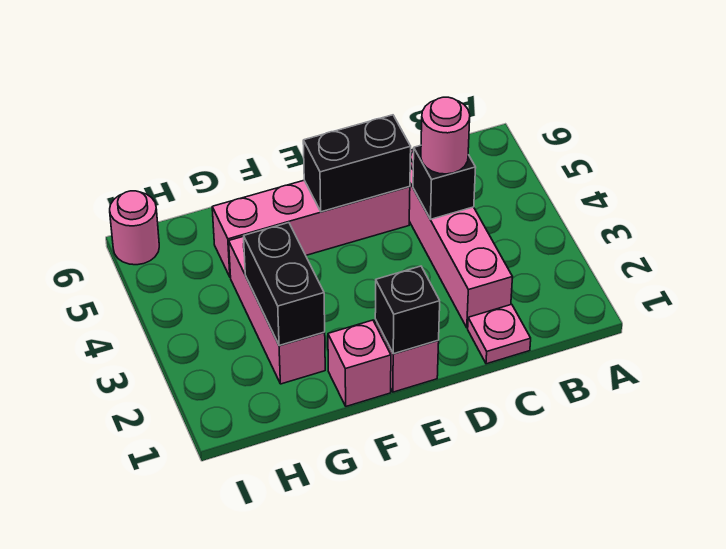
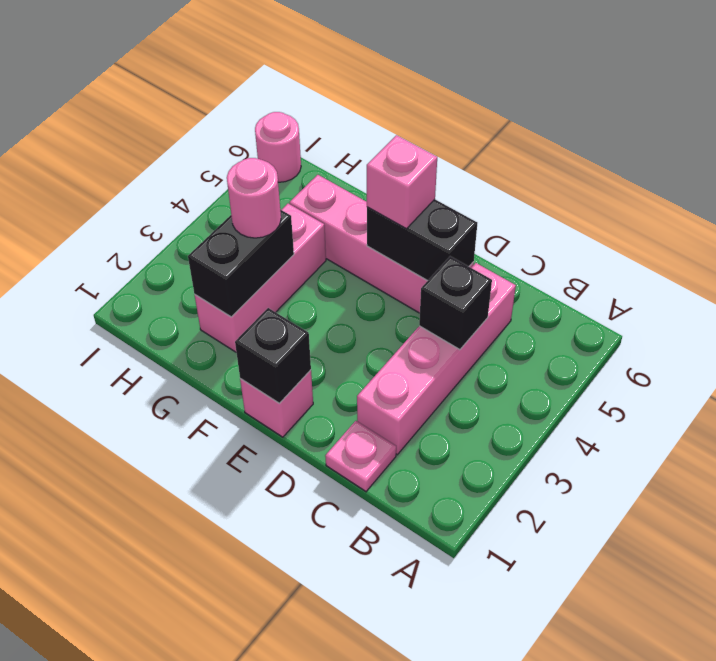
pink 1x1 round brick [421,97,470,174] -> pink 1x1 round brick moved to [227,158,281,238]
pink 1x1 brick [328,320,391,406] -> pink 1x1 brick moved to [367,135,437,229]

